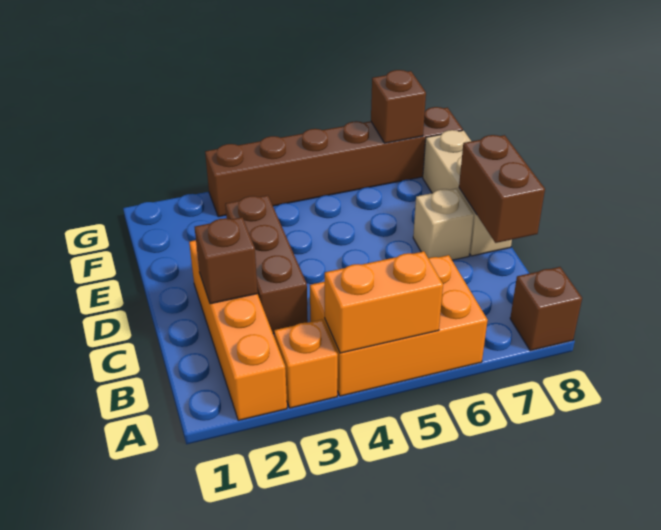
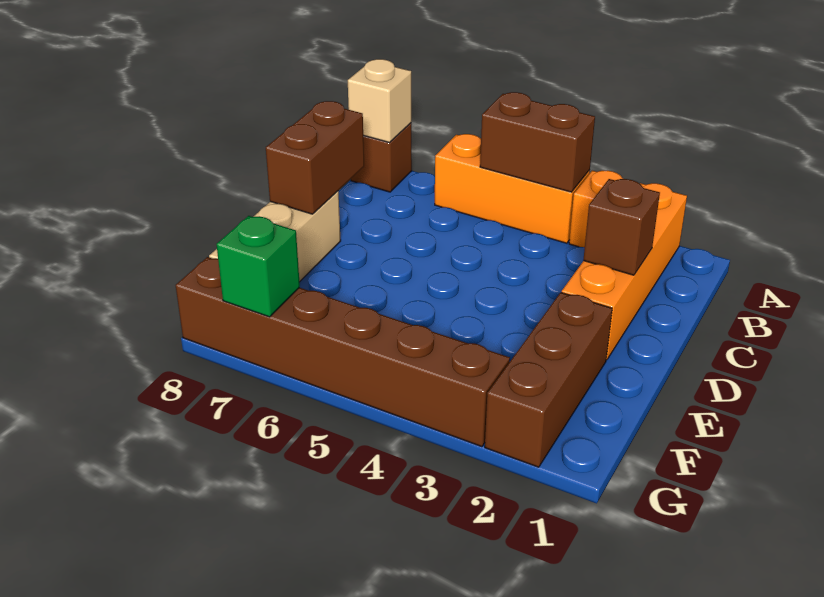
orange 2x3 brick [310,255,488,396] -> orange 1x3 brick [435,134,590,243]
orange 1x2 brick [325,251,443,353] -> brown 1x2 brick [480,92,595,192]
brown 1x3 brick [225,195,308,334] -> brown 1x3 brick moved to [485,292,612,467]
tan 1x1 brick [413,188,474,260] -> tan 1x1 brick moved to [348,59,411,142]
brown 1x1 brick [371,70,426,143] -> green 1x1 brick [217,216,300,317]

